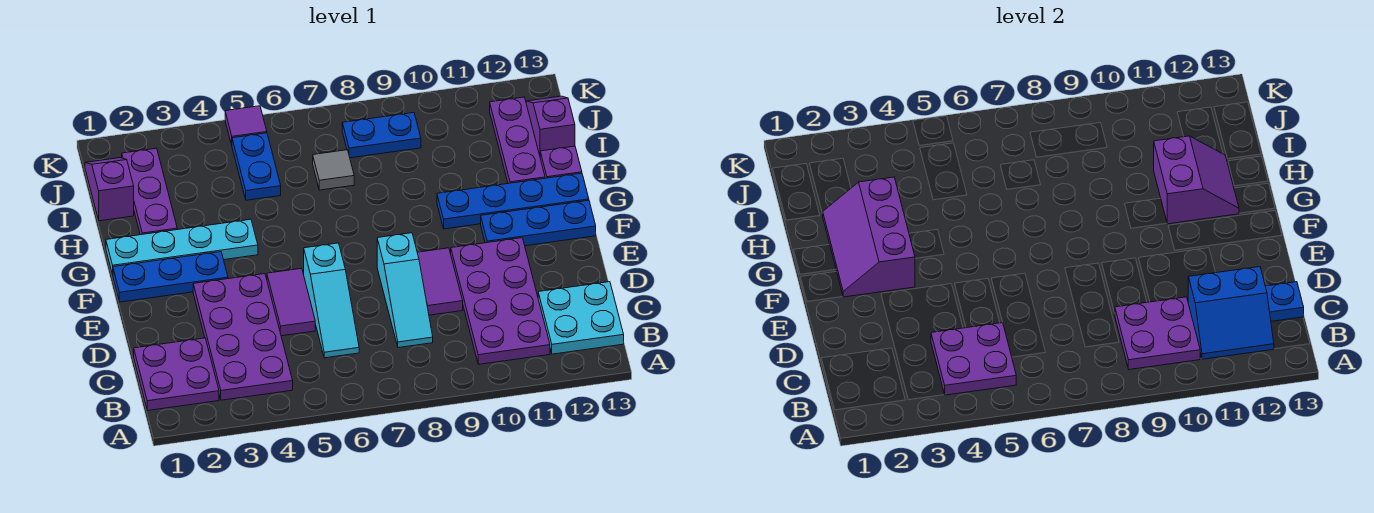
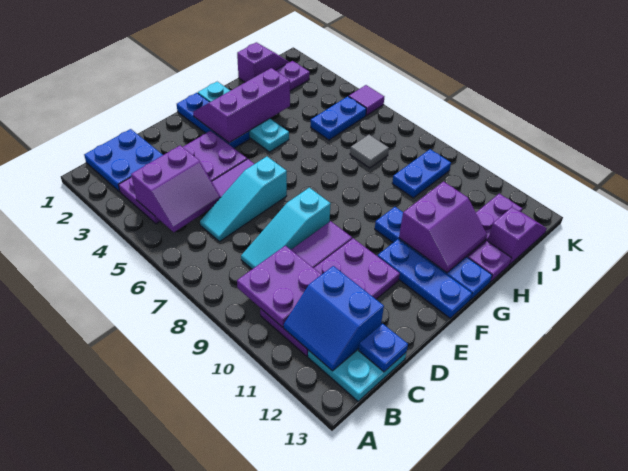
purple 2x2 plate [134,338,219,411] -> blue 2x2 plate [84,129,163,192]
purple 2x2 plate [931,323,1016,395] -> purple 2x2 slope [131,145,221,232]
blue 1x2 plate [342,113,421,158] -> blue 1x2 plate turned to [392,149,451,198]

